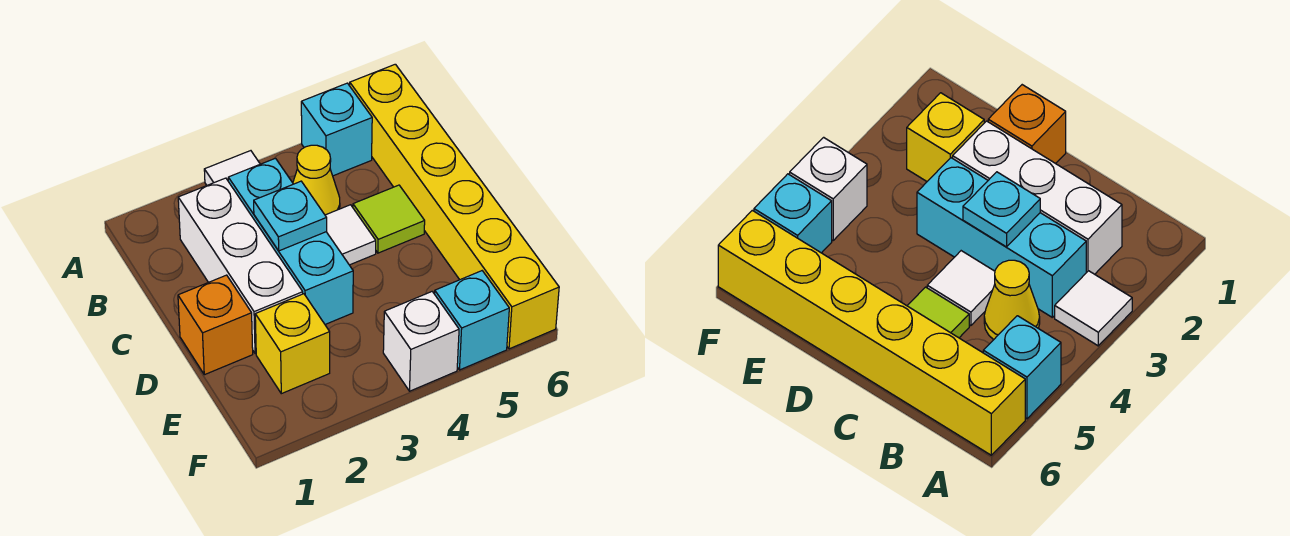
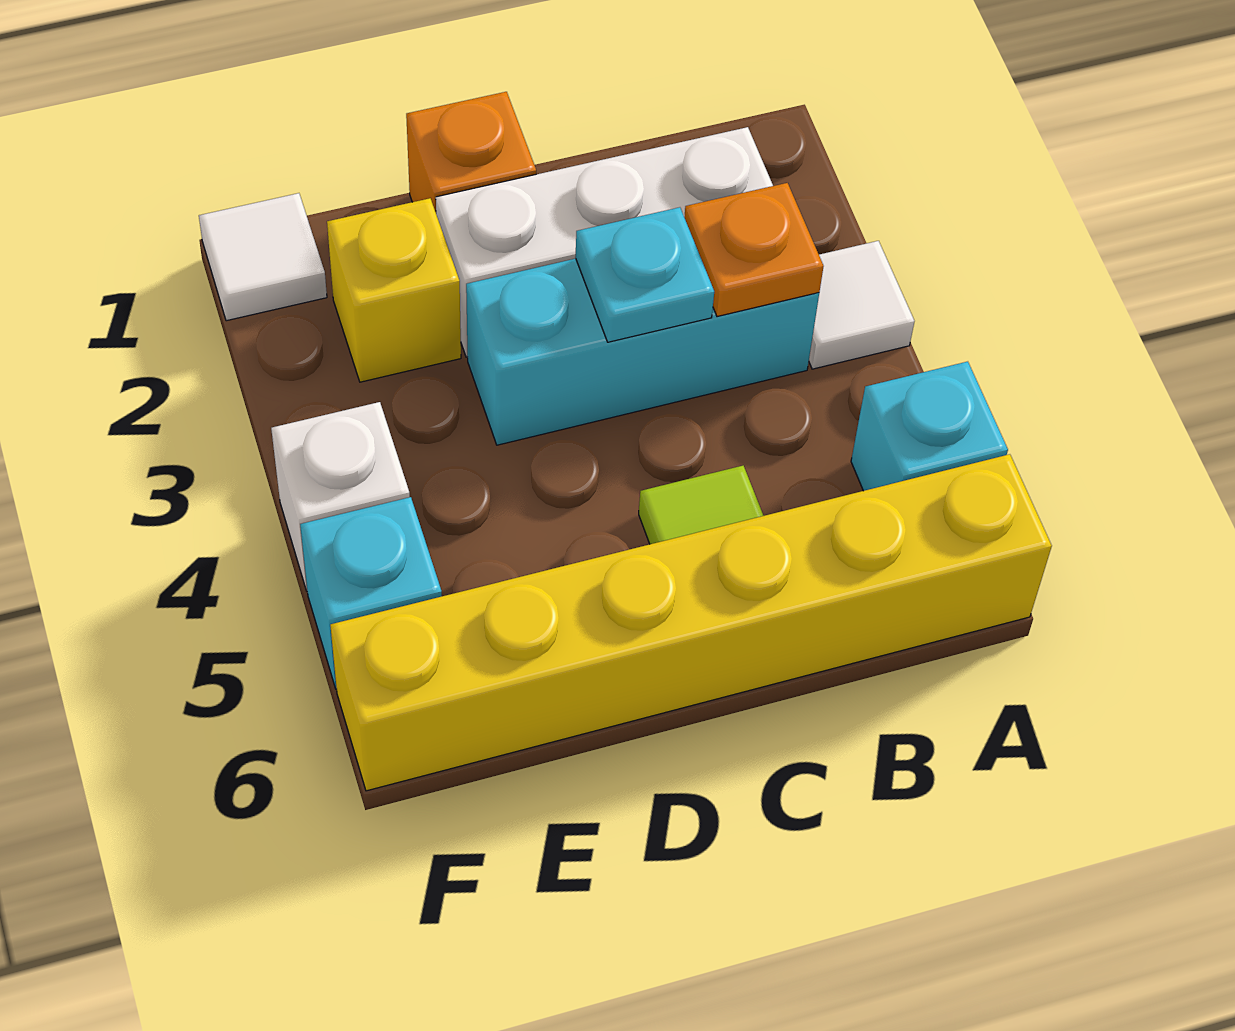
none -> orange 1x1 plate [684,183,824,317]
yellow 1x1 cone [293,145,340,215] -> none
white 1x1 tile [325,205,376,265] -> white 1x1 tile moved to [199,193,327,321]

